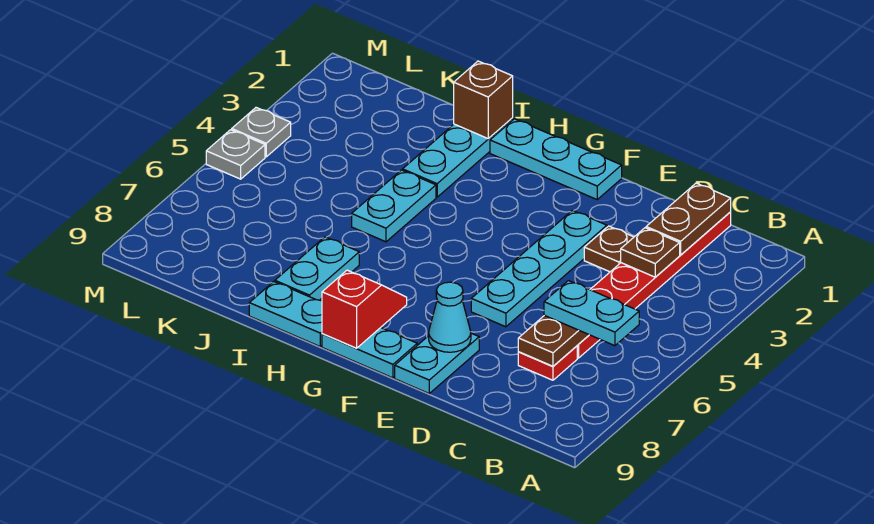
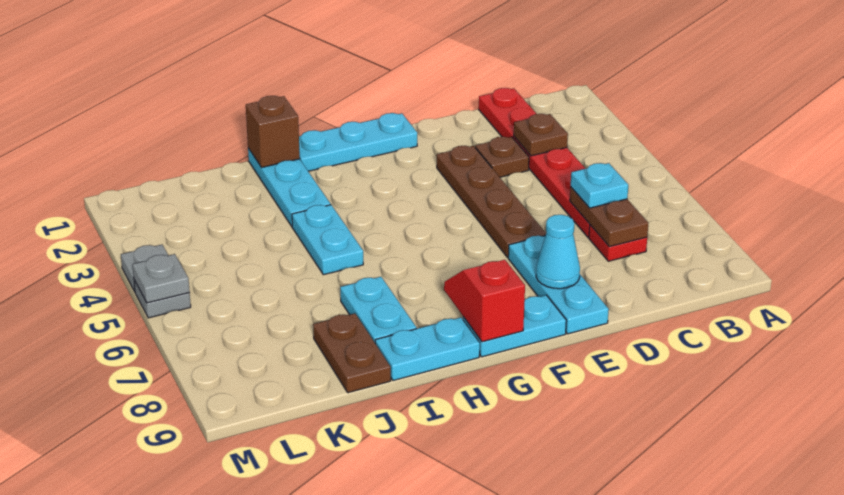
cyan 1x2 plate [544,281,639,346] -> cyan 1x1 plate [571,163,628,208]
brown 1x2 plate [646,183,731,255] -> brown 1x2 plate moved to [313,313,391,393]
cyan 1x4 plate [471,210,607,327] -> brown 1x4 plate [437,146,546,258]
cyan 1x2 plate [395,333,479,393] -> cyan 1x3 plate [508,236,609,334]
none -> grey 1x1 plate [133,254,190,303]

